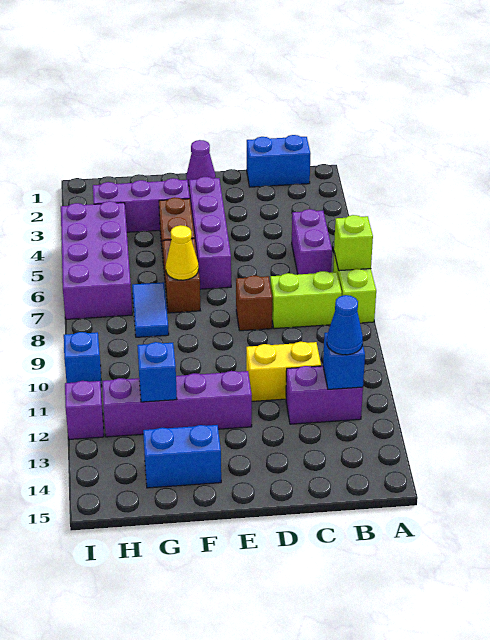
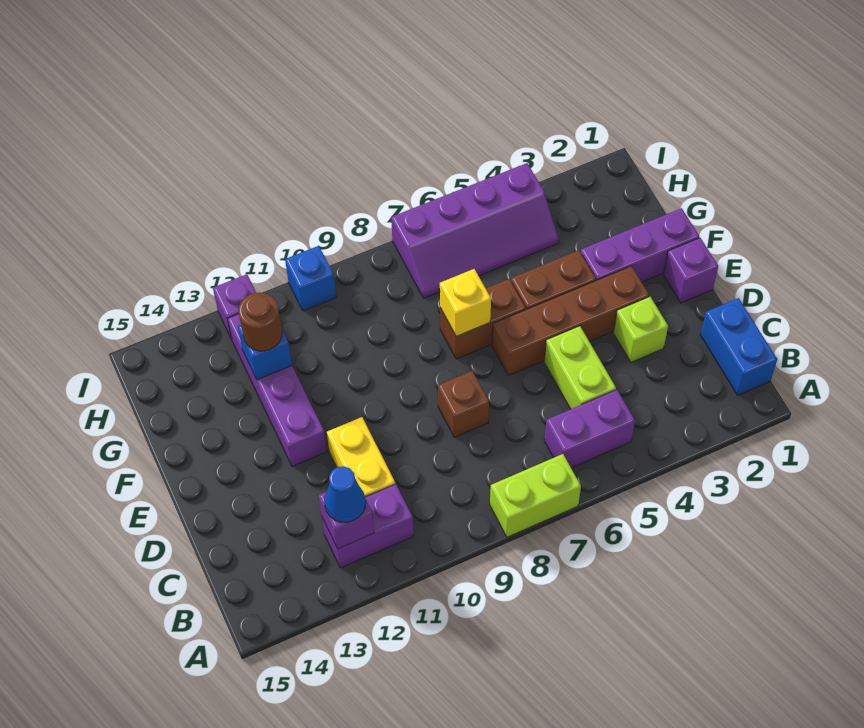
lime 1x1 brick [334,215,373,271] -> lime 1x1 brick moved to [614,297,668,362]
lime 1x2 brick [270,271,342,329] -> lime 1x2 brick moved to [544,326,616,409]
purple 1x2 brick [286,366,363,424] -> purple 1x2 brick turned to [322,484,413,568]
blue 1x1 brick [323,333,365,389] -> purple 1x1 brick [318,479,374,549]
purple 1x1 cone [186,140,216,186] -> purple 1x1 brick [663,238,718,303]
purple 1x4 brick [189,177,231,289] -> brown 1x4 brick [492,266,649,375]
purple 1x3 brick [93,178,190,232] -> purple 1x3 brick turned to [581,208,699,282]
yellow 1x1 cone [166,225,199,280] -> yellow 1x1 brick [440,269,491,336]
blue 1x2 brick [143,425,221,488] -> none
blue 1x2 tile [132,282,169,337] -> none
none -> brown 1x1 round brick [238,293,282,351]
purple 2x4 brick [61,201,132,319] -> purple 2x4 slope [391,163,559,298]

